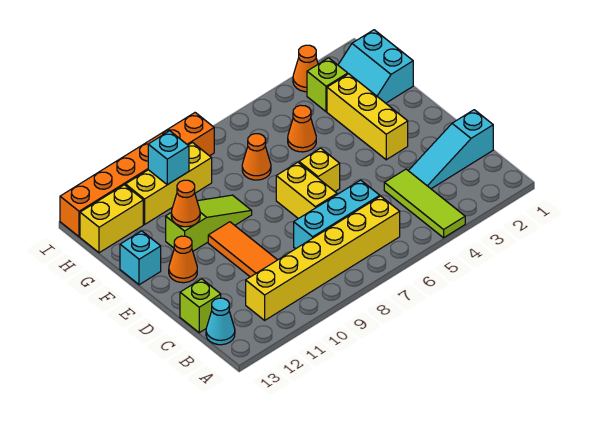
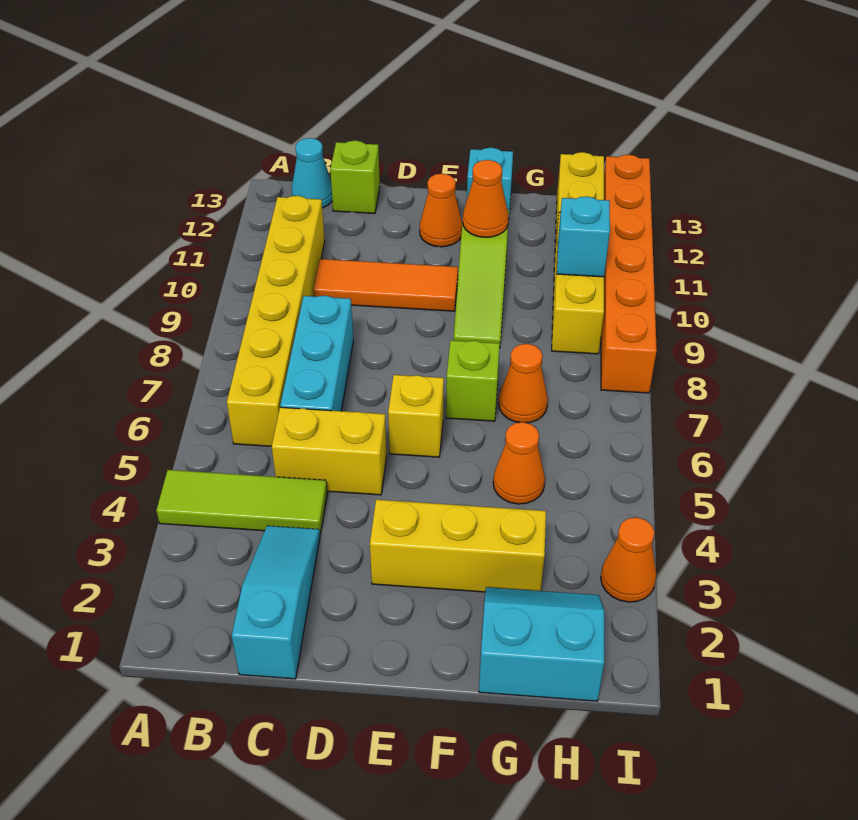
yellow 1x2 brick [276,162,337,219] -> yellow 1x2 brick moved to [272,407,387,495]
lime 1x1 brick [307,58,348,112] -> lime 1x1 brick moved to [446,340,500,421]

